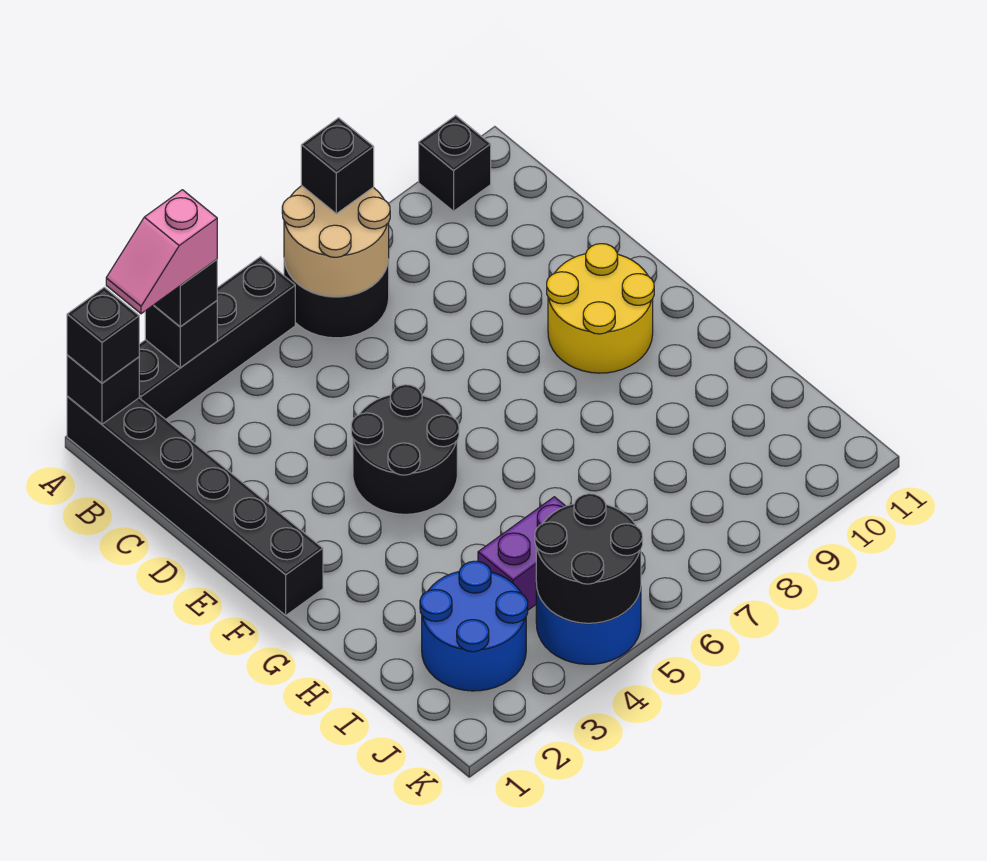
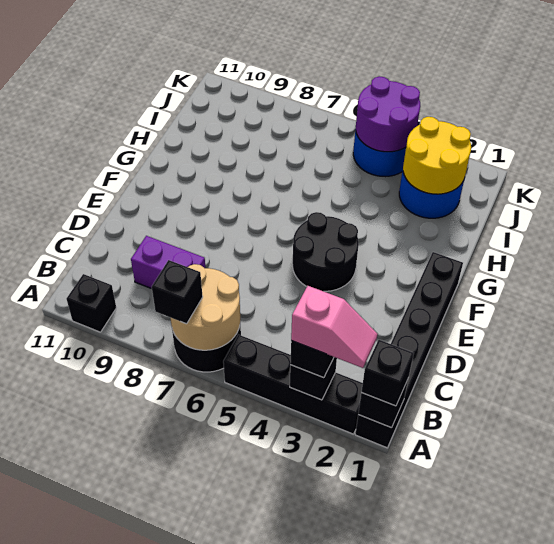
yellow 2x2 round brick [547,244,654,373] -> yellow 2x2 round brick moved to [403,117,471,194]
purple 1x2 brick [478,497,565,610] -> purple 1x2 brick moved to [131,236,205,288]
black 2x2 round brick [535,494,643,623] -> purple 2x2 round brick [355,76,420,152]

